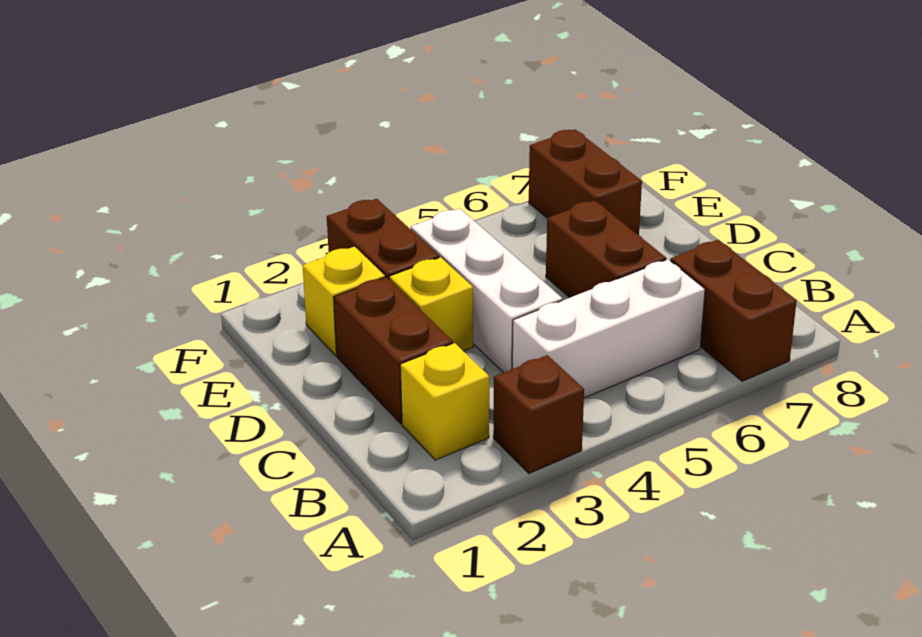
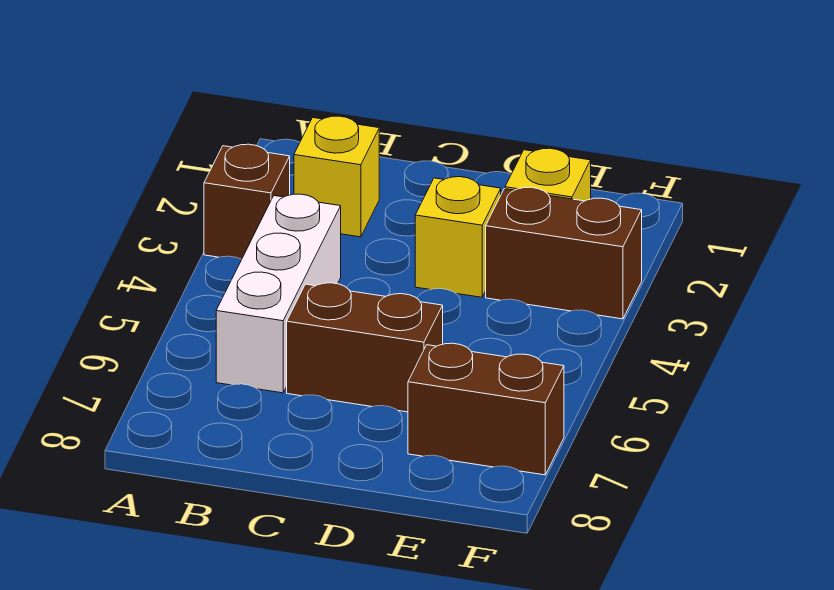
brown 1x2 brick [670,240,797,381] -> none
brown 1x2 brick [334,277,453,423] -> none
white 1x3 brick [411,209,563,373] -> none

